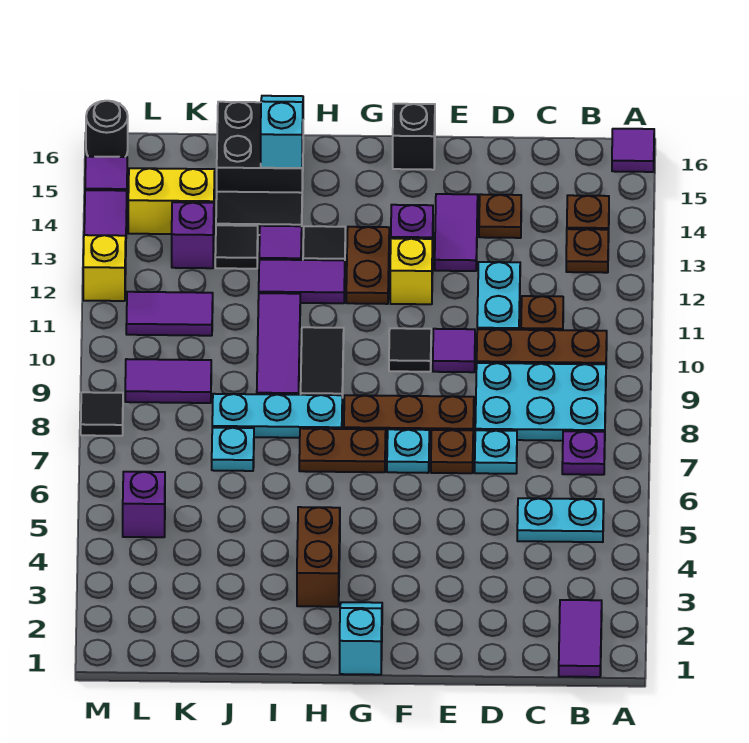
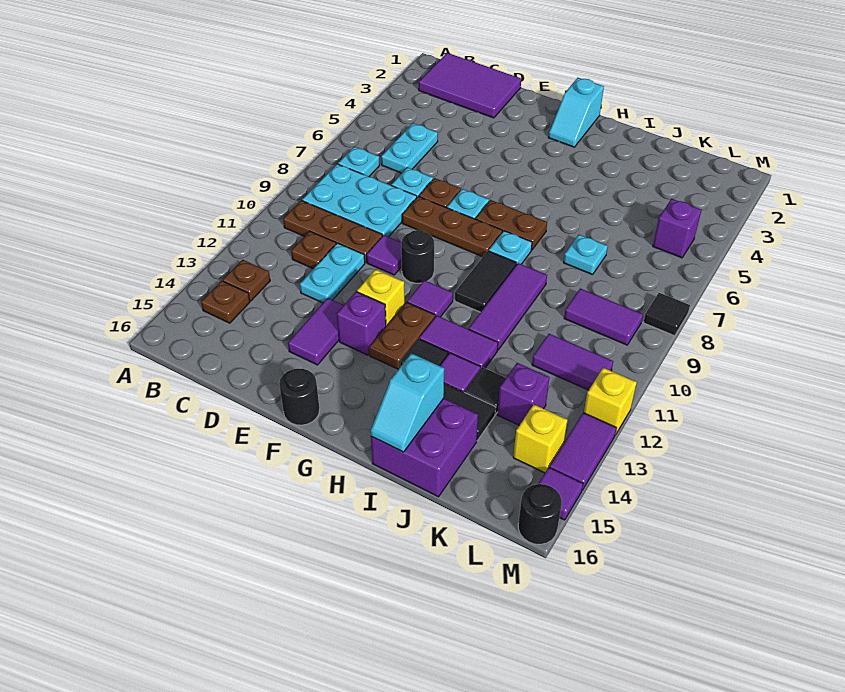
purple 1x1 tile [612,129,654,172] -> purple 1x1 tile moved to [407,280,453,317]
purple 1x2 tile [559,600,602,677] -> purple 2x3 tile [419,53,521,118]
cyan 1x2 plate [517,498,604,542] -> cyan 1x2 plate turned to [381,123,438,173]
purple 1x1 plate [562,431,605,475] -> cyan 1x1 plate [338,147,380,177]
brown 1x1 plate [479,194,521,238] -> none
black 1x1 tile [389,328,431,372] -> black 1x1 round brick [401,230,434,283]
black 1x1 brick [393,104,435,170] -> black 1x1 round brick [279,369,320,425]
brown 1x2 brick [297,507,340,607] -> none
cyan 1x3 plate [212,394,342,438] -> cyan 1x1 plate [489,231,532,265]
black 2x2 brick [217,102,303,193] -> purple 2x2 brick [371,398,478,497]
yellow 1x2 brick [128,168,215,234] -> yellow 1x1 brick [513,405,567,473]

